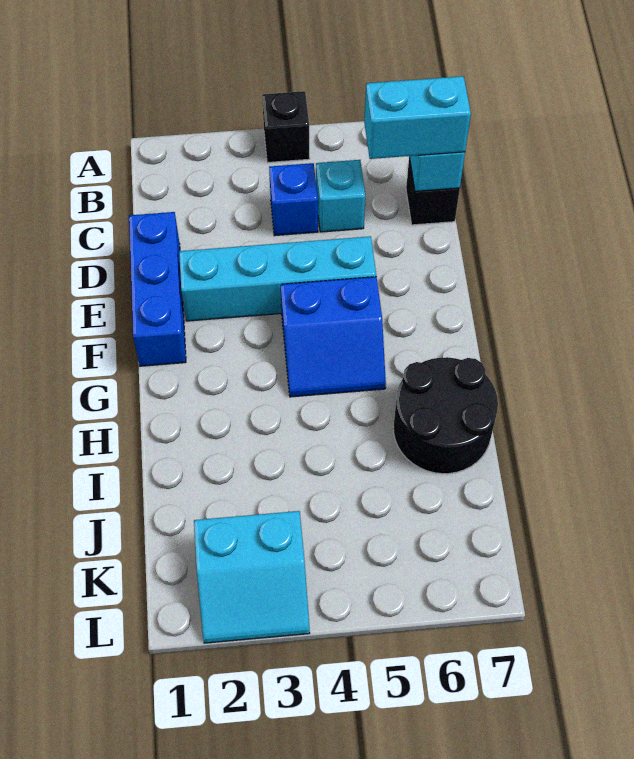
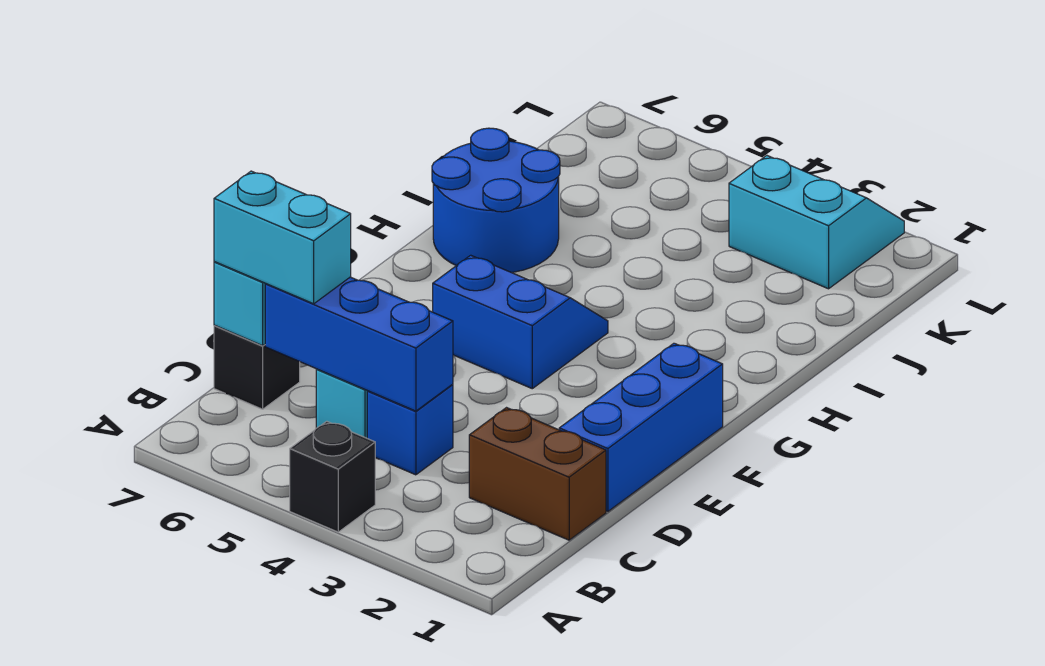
none -> brown 1x2 brick [469,408,606,540]
none -> blue 1x3 brick [265,277,453,411]
cyan 1x4 brick [179,236,376,321] -> none
black 2x2 round brick [393,357,498,474] -> blue 2x2 round brick [432,128,560,273]

